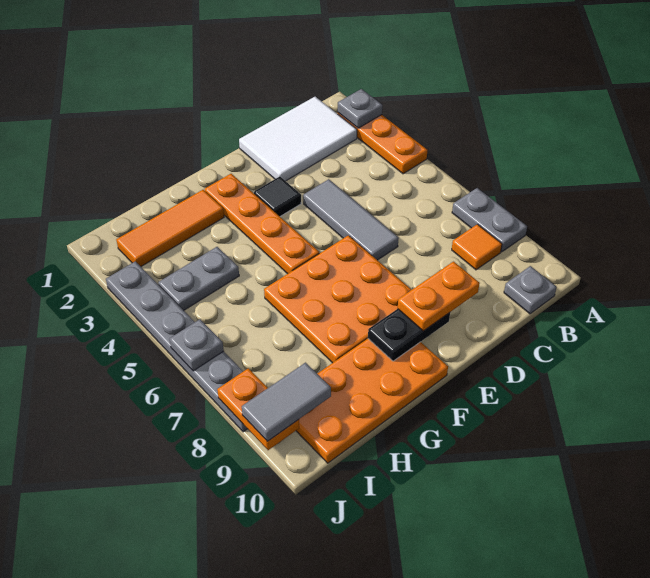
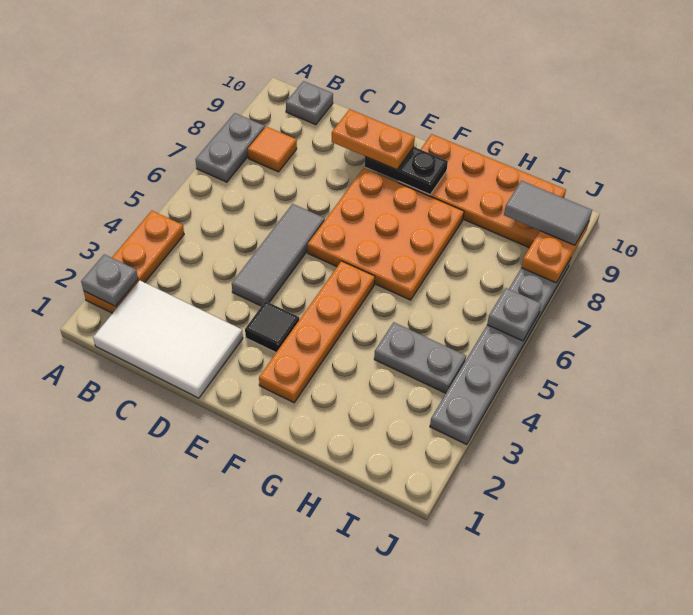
orange 1x3 tile [116,190,224,266] -> none

